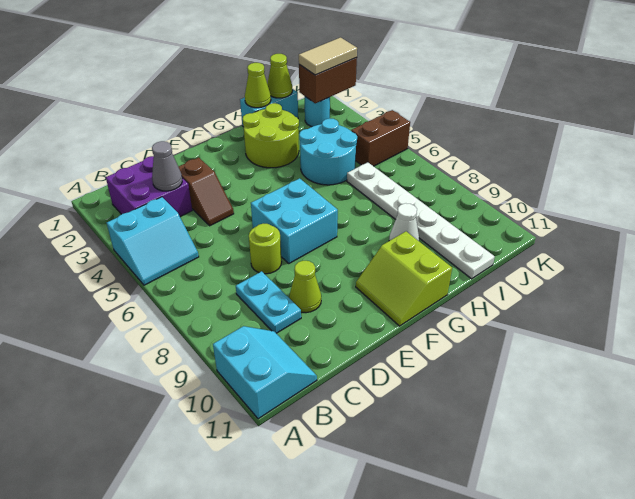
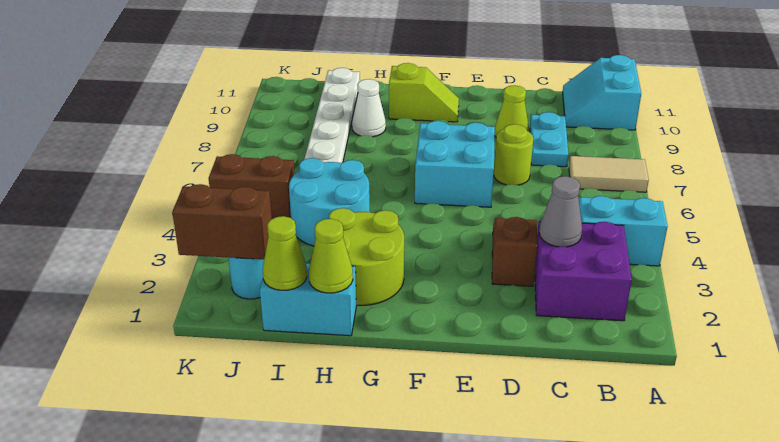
lime 2x2 slope [356,232,452,326] -> lime 1x2 slope [389,63,459,122]
tan 1x2 tile [299,38,357,75] -> tan 1x2 tile moved to [569,156,649,192]

